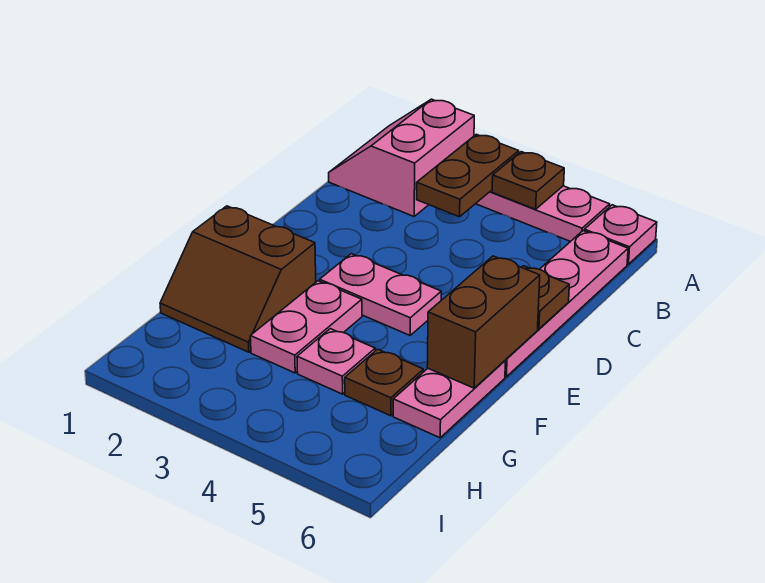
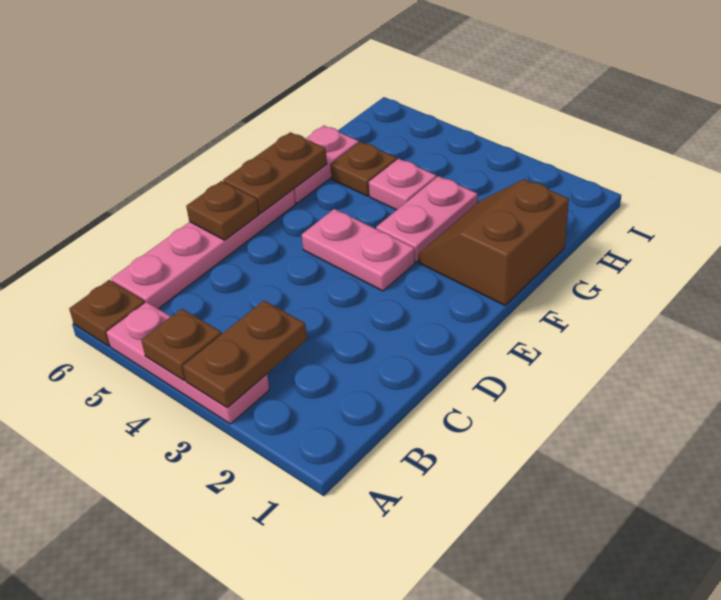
pink 2x2 slope [329,99,474,216] -> none
pink 1x1 plate [584,205,657,264] -> brown 1x1 plate [69,280,145,346]
brown 1x2 brick [427,256,540,388] -> brown 1x2 plate [223,132,327,213]
brown 2x2 slope [160,206,316,352] -> brown 2x2 slope turned to [418,179,569,305]

